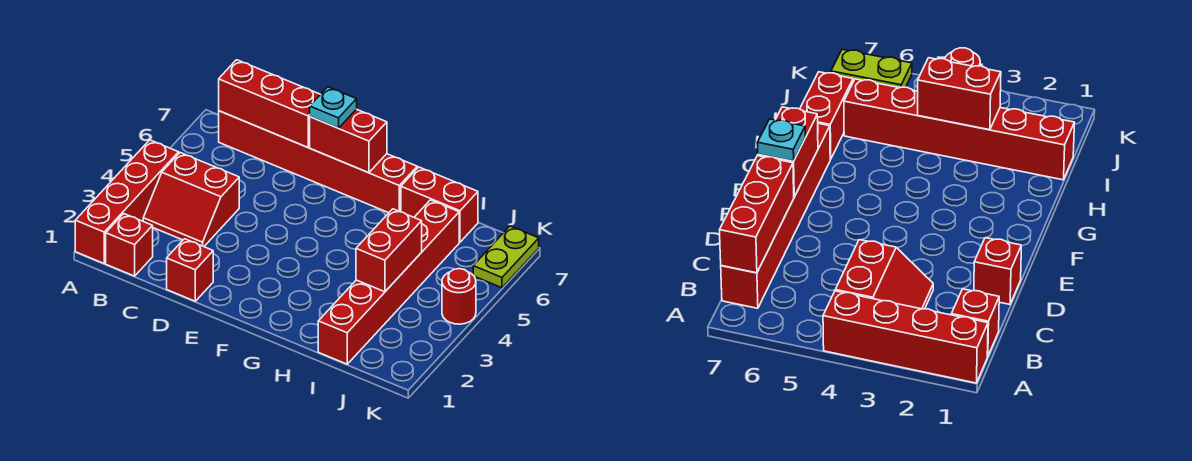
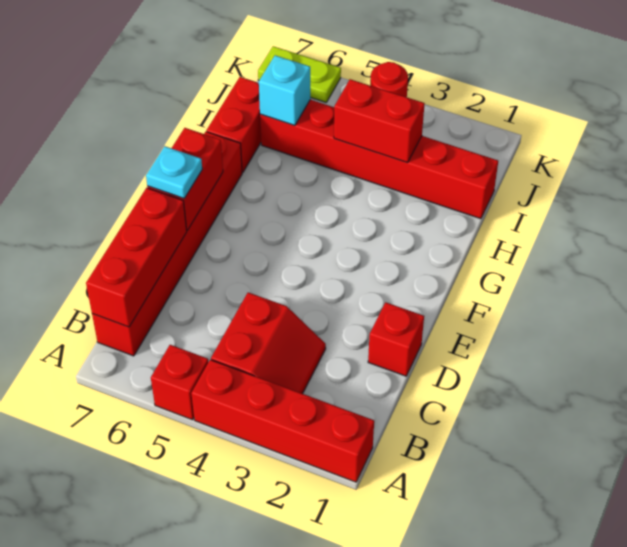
red 1x1 brick [106,214,153,276] -> red 1x1 brick moved to [151,345,208,420]
none -> cyan 1x1 brick [259,55,310,126]

